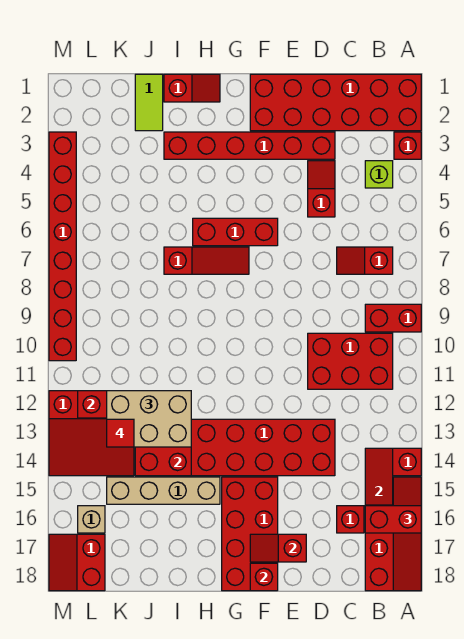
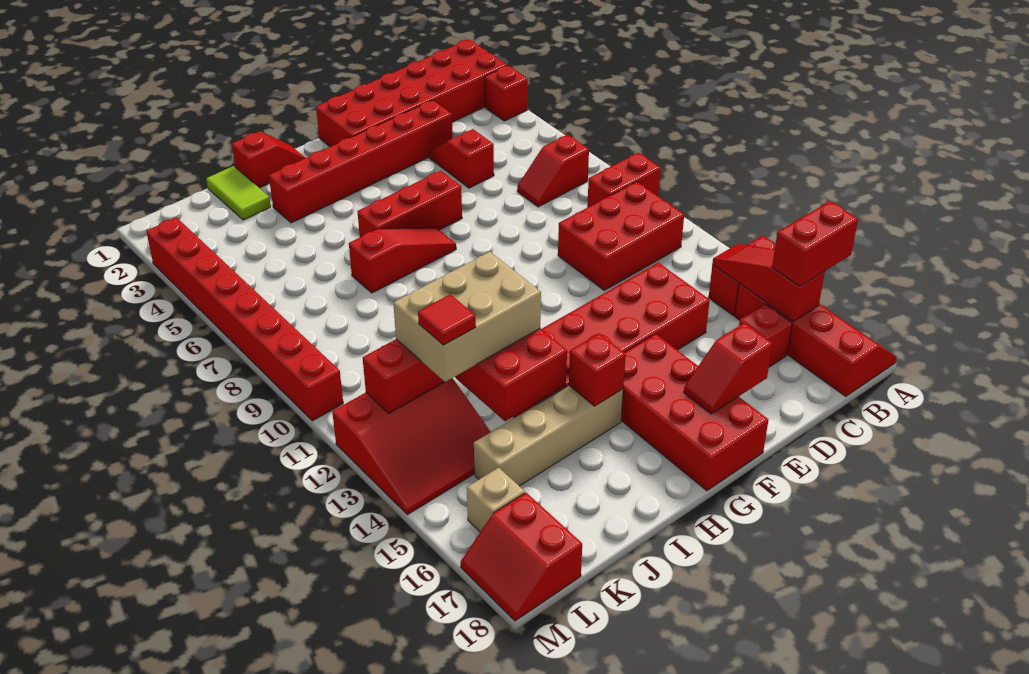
lime 1x1 brick [365,161,393,188] -> none
red 1x1 brick [250,563,278,591] -> red 1x1 brick moved to [569,333,626,406]

